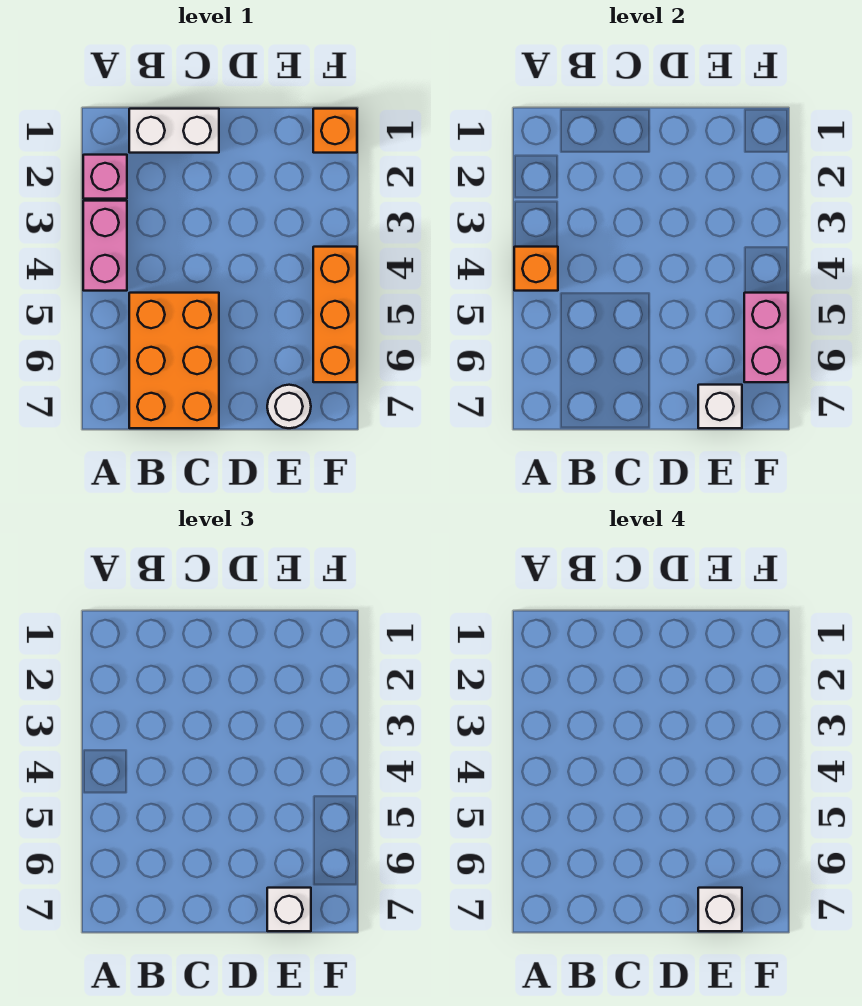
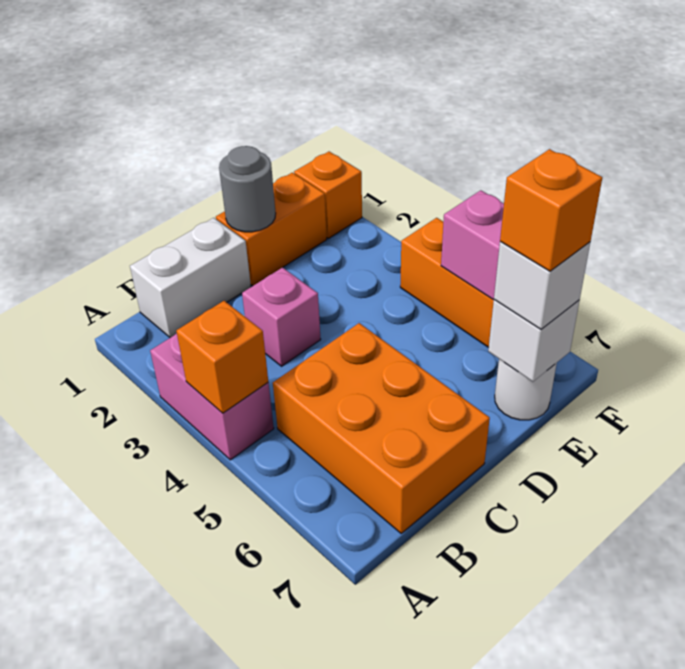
pink 1x1 brick [83,155,127,199] -> pink 1x1 brick moved to [242,267,321,366]
none -> orange 1x2 brick [216,173,327,286]
none -> grey 1x1 round brick [219,146,276,232]
white 1x1 brick [698,888,742,931] -> orange 1x1 brick [500,149,602,271]

